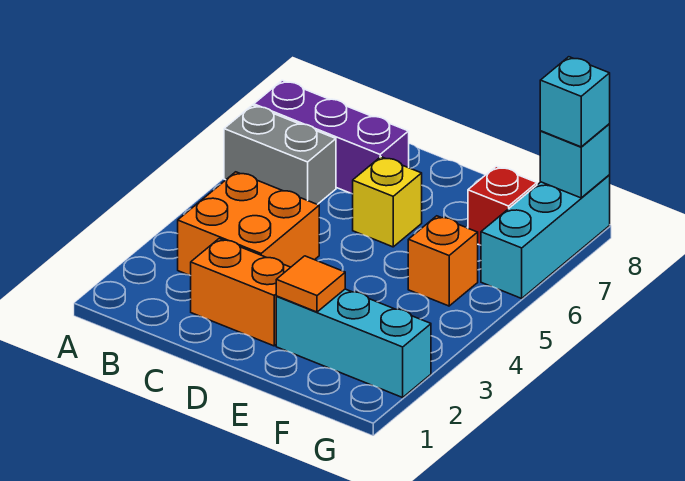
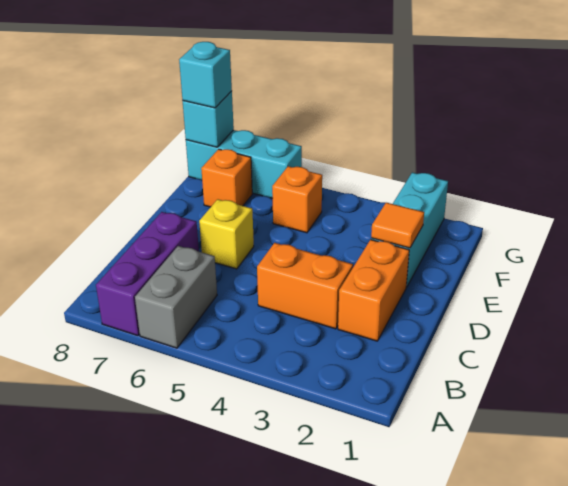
orange 2x2 brick [178,172,319,276] -> orange 1x2 brick [257,243,353,329]
red 1x1 brick [468,166,537,245] -> orange 1x1 brick [201,149,252,207]

